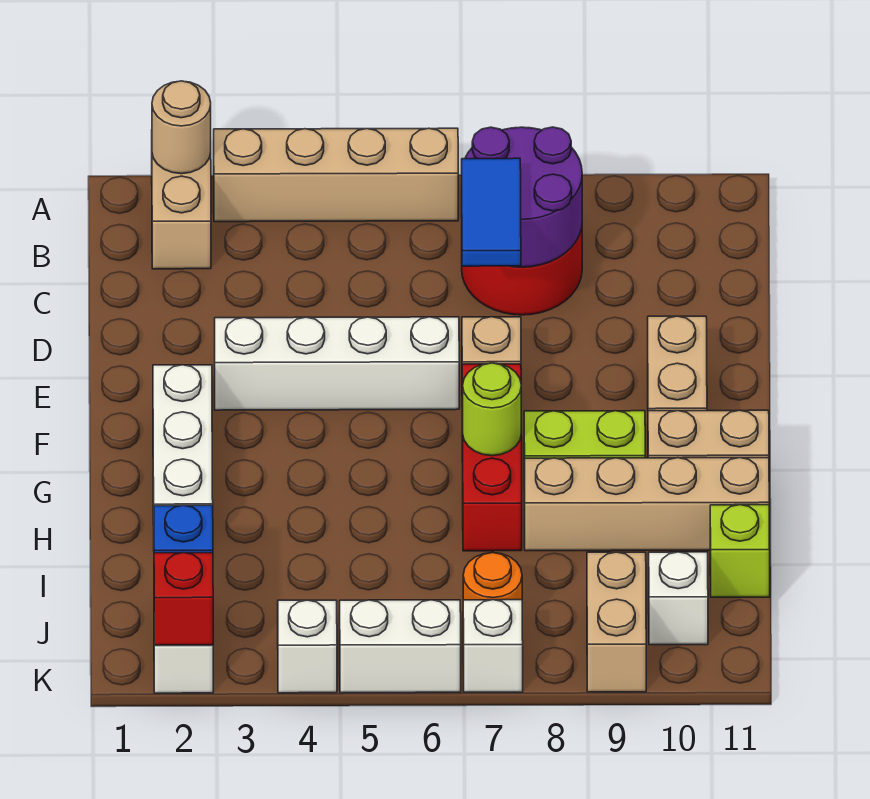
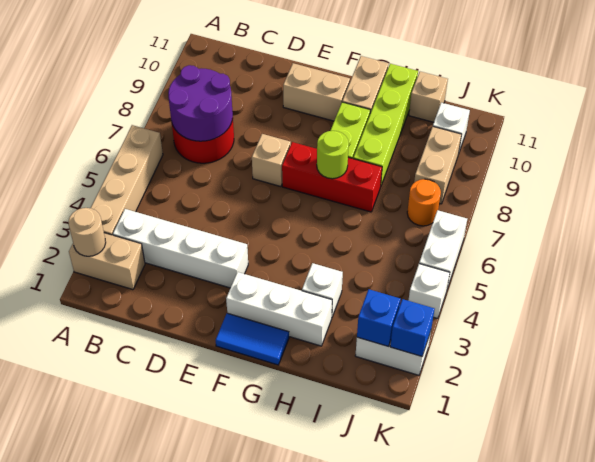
blue 1x2 tile [462,158,521,266] -> blue 1x2 tile moved to [216,313,289,365]
white 1x4 brick [215,317,459,410] -> white 1x4 brick turned to [113,209,248,288]
tan 1x4 brick [525,458,769,551] -> lime 1x4 brick [353,64,418,185]
lime 1x1 brick [710,505,770,597] -> tan 1x1 brick [409,72,448,122]
tan 1x2 brick [587,552,646,692] -> tan 1x2 brick turned to [414,126,462,204]
red 1x1 brick [154,552,213,645] -> blue 1x1 brick [390,299,435,356]
white 1x1 brick [463,600,523,692] -> white 1x1 brick moved to [302,263,343,317]

